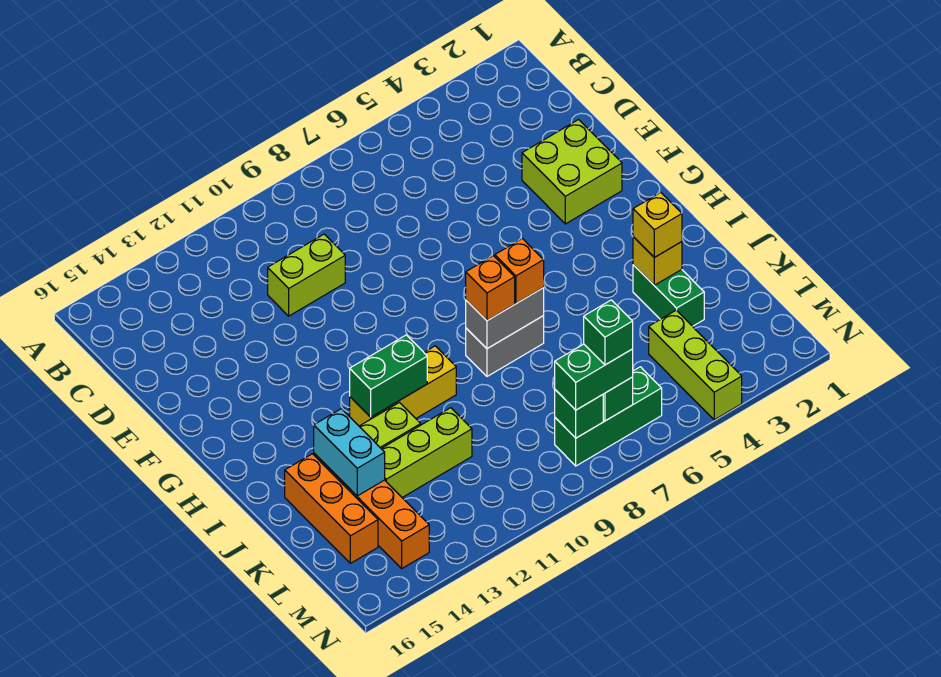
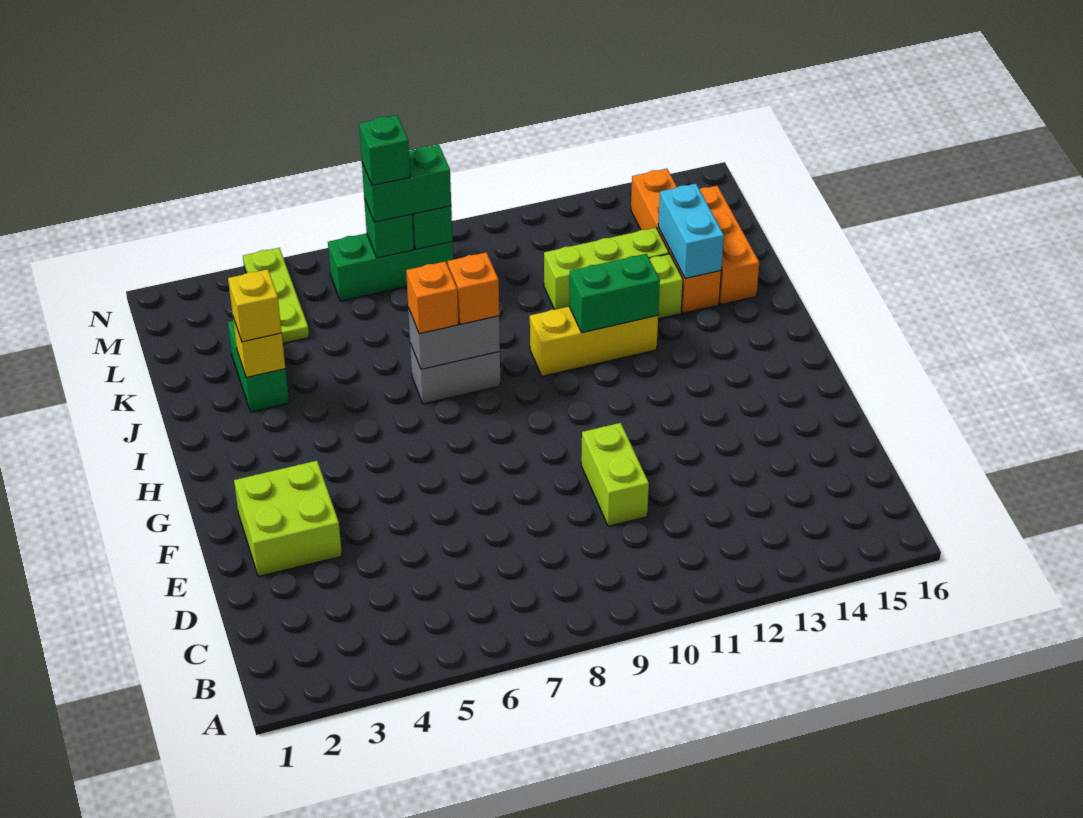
lime 1x2 brick [268,234,345,316] -> lime 1x2 brick turned to [581,423,649,526]
lime 1x3 brick [649,310,742,420] -> lime 1x3 plate [243,248,309,343]

